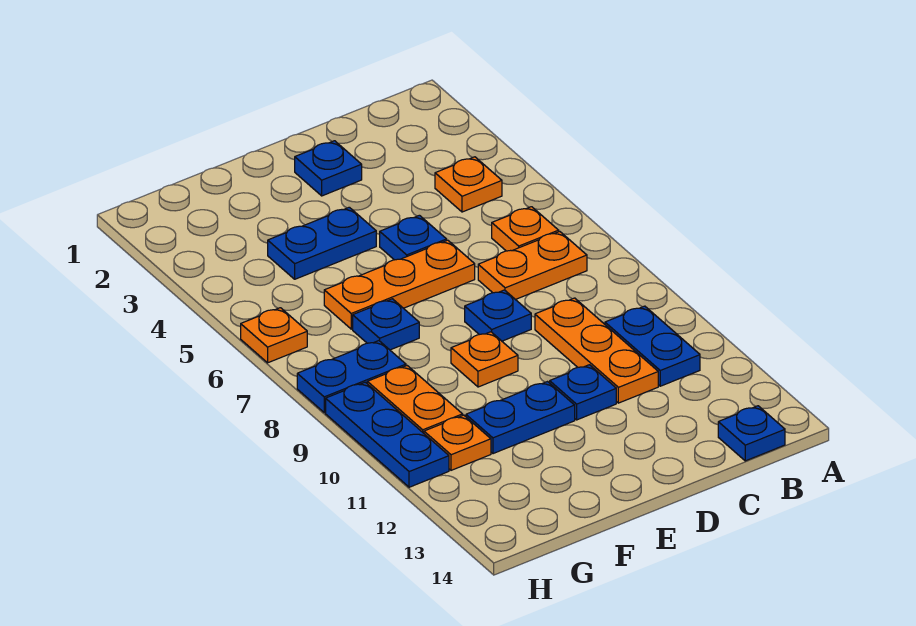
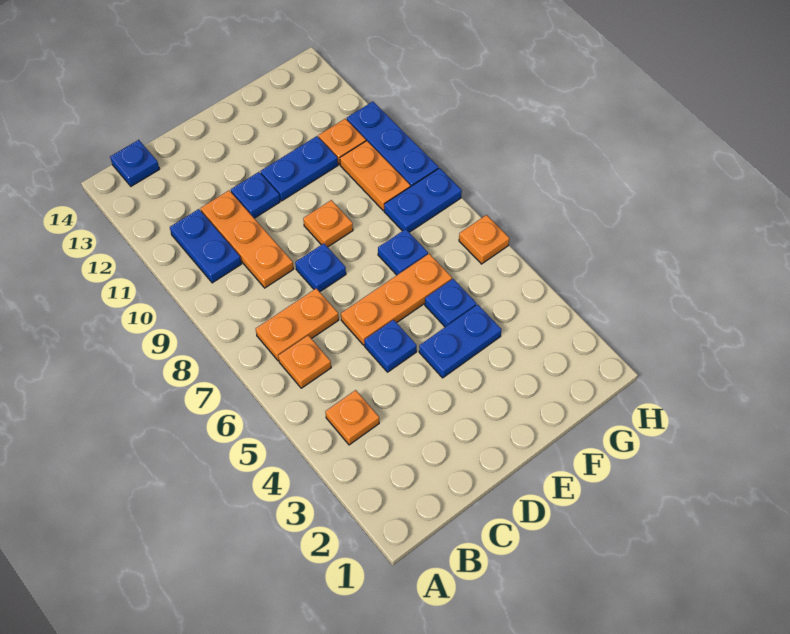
blue 1x1 plate [295,141,362,196] -> blue 1x1 plate moved to [425,279,477,327]

